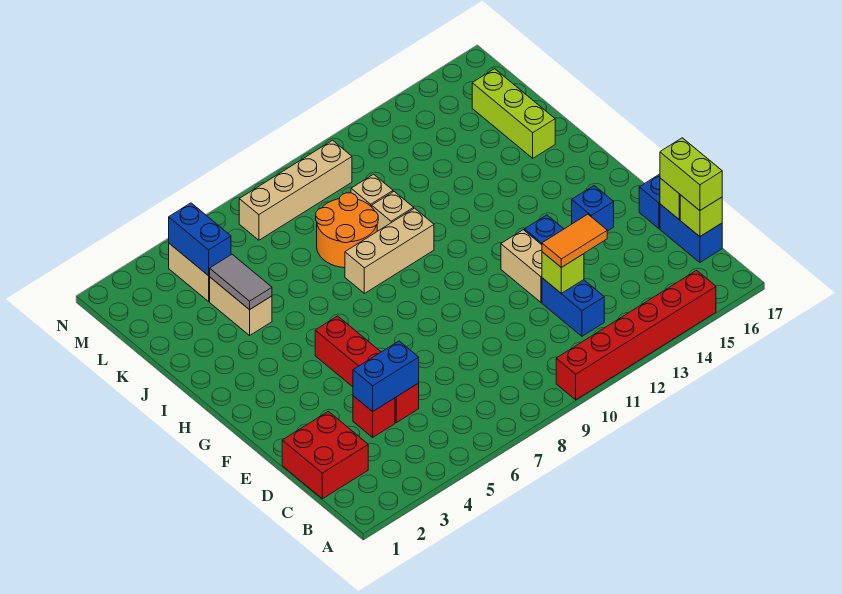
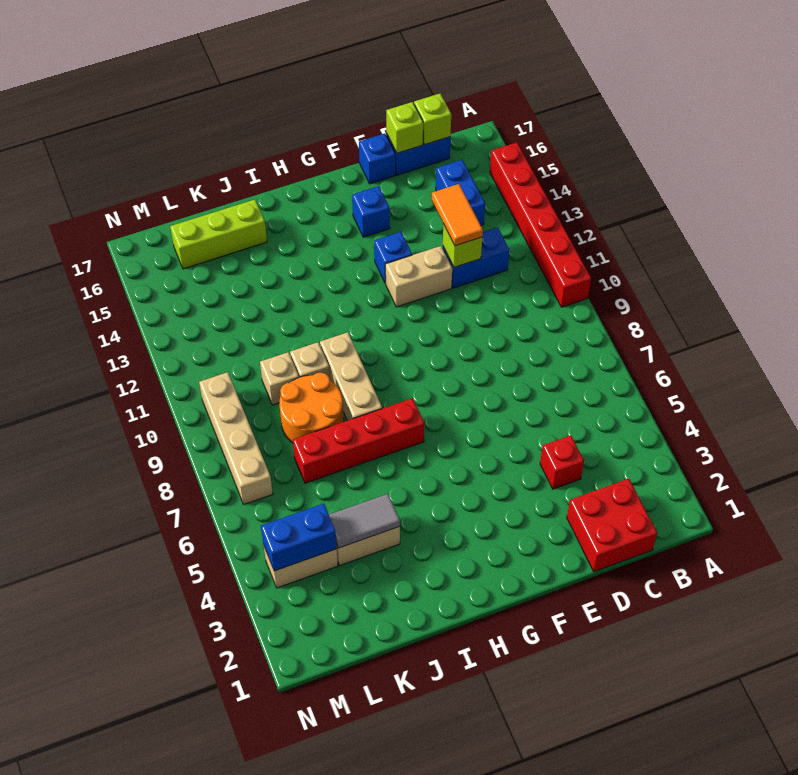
lime 1x2 brick [660,138,722,210] -> none
blue 1x2 brick [353,341,419,412] -> blue 1x2 brick moved to [436,160,485,225]
red 1x4 brick [315,316,419,423] -> red 1x4 brick moved to [293,398,424,483]

